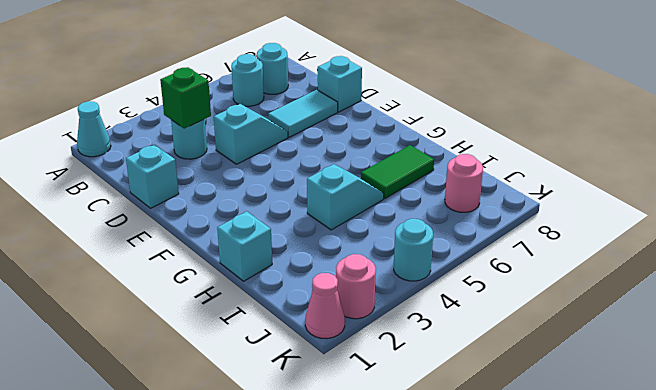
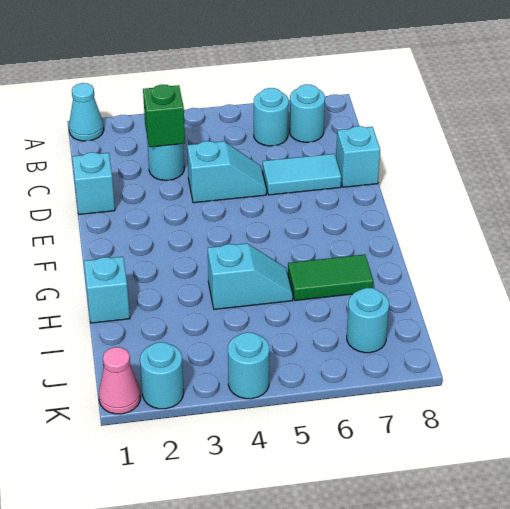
pink 1x1 round brick [445,154,483,212] -> cyan 1x1 round brick [347,288,389,353]
pink 1x1 round brick [336,254,376,319] -> cyan 1x1 round brick [140,342,184,409]

